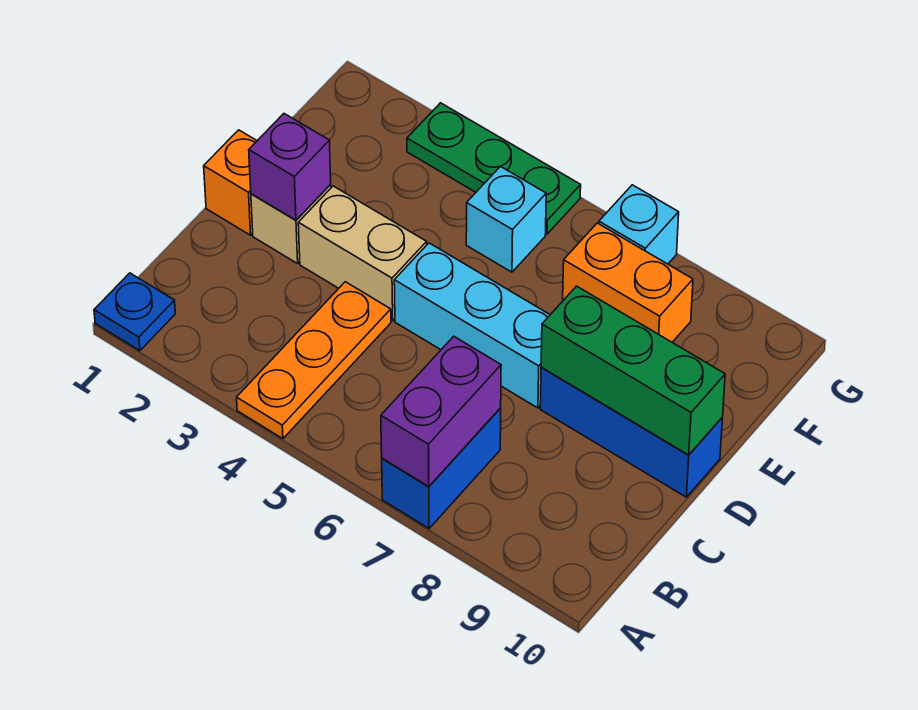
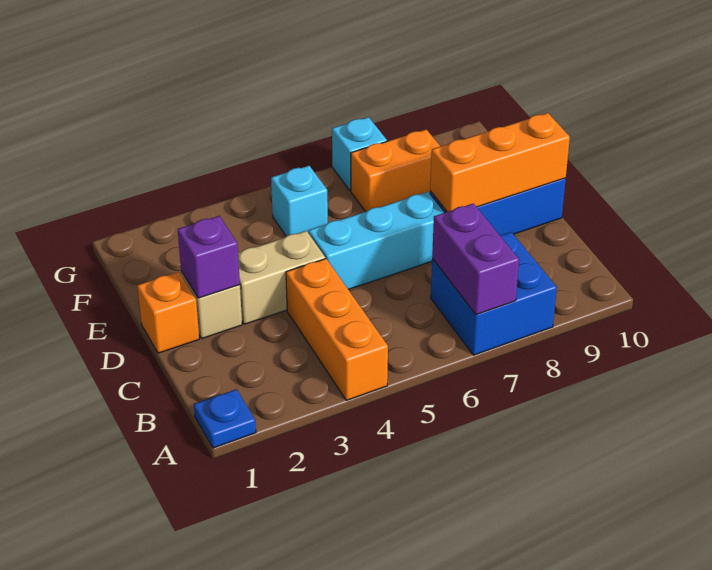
orange 1x3 plate [237,282,391,439] -> orange 1x3 brick [286,259,388,400]
blue 1x2 brick [382,408,501,528] -> blue 2x2 brick [431,232,557,355]
green 1x3 brick [541,286,725,455] -> orange 1x3 brick [430,113,570,212]
green 1x3 plate [407,103,581,234] -> none

